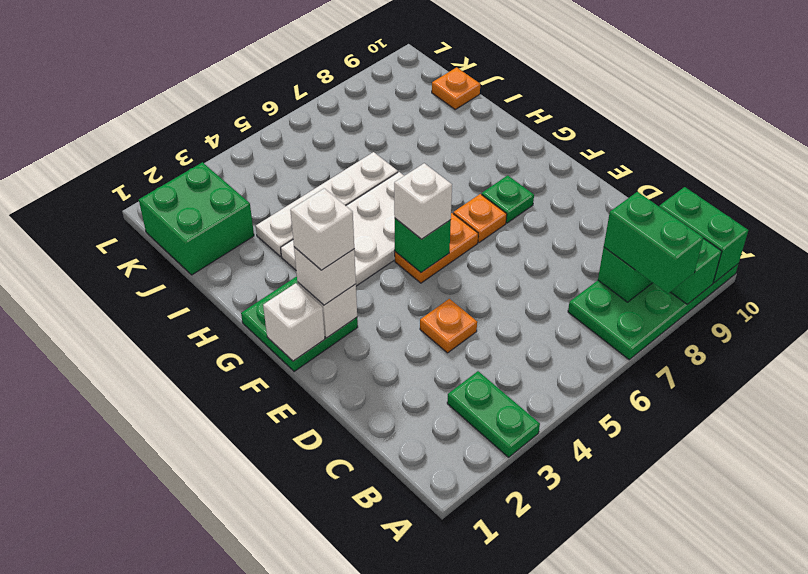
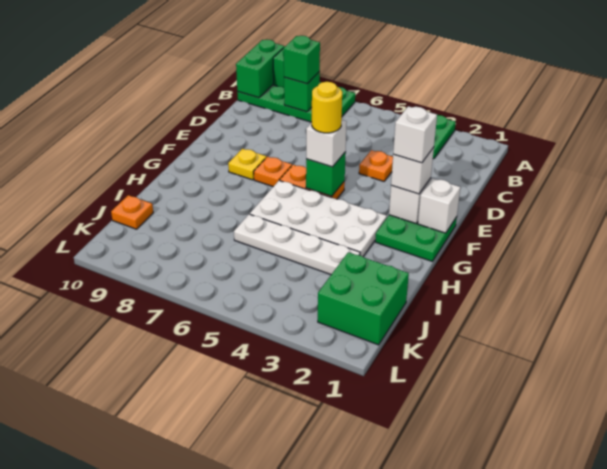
green 1x2 brick [604,192,704,294] -> green 1x1 brick [284,36,320,84]
none -> yellow 1x1 round brick [312,82,342,133]
green 1x1 plate [482,175,534,223] -> yellow 1x1 plate [228,149,266,180]

